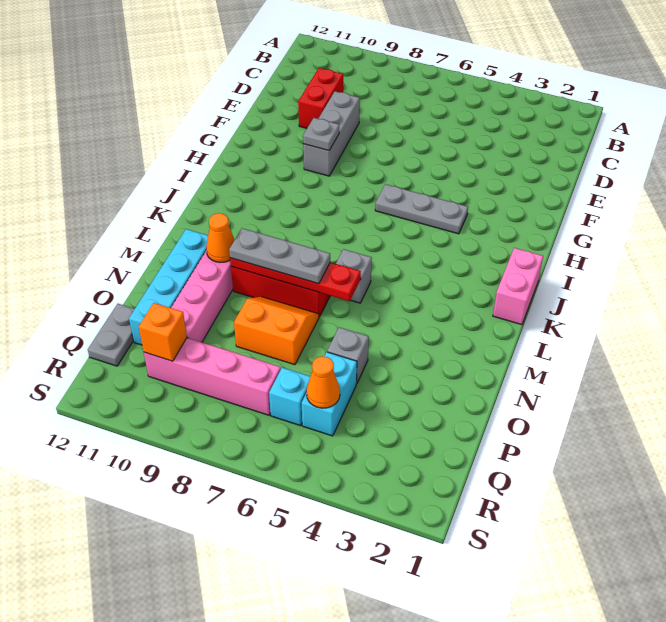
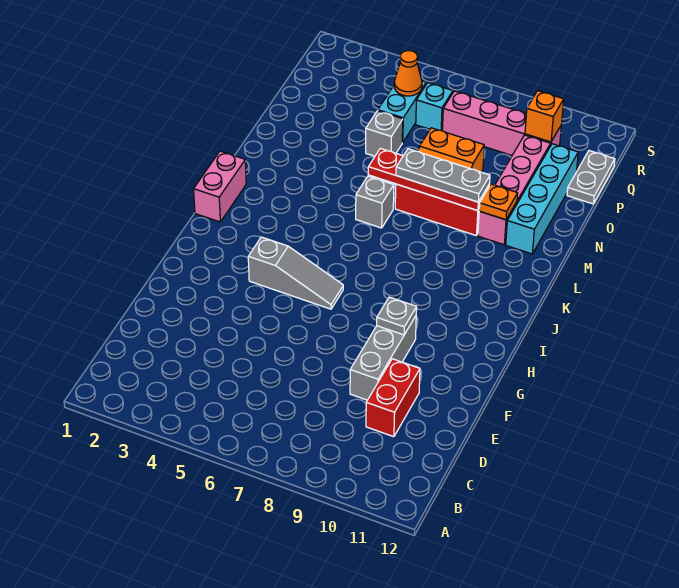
grey 1x3 plate [375,184,468,234] -> grey 1x3 slope [248,237,343,309]
orange 1x1 cone [206,213,234,262] -> orange 1x1 plate [479,184,518,220]

